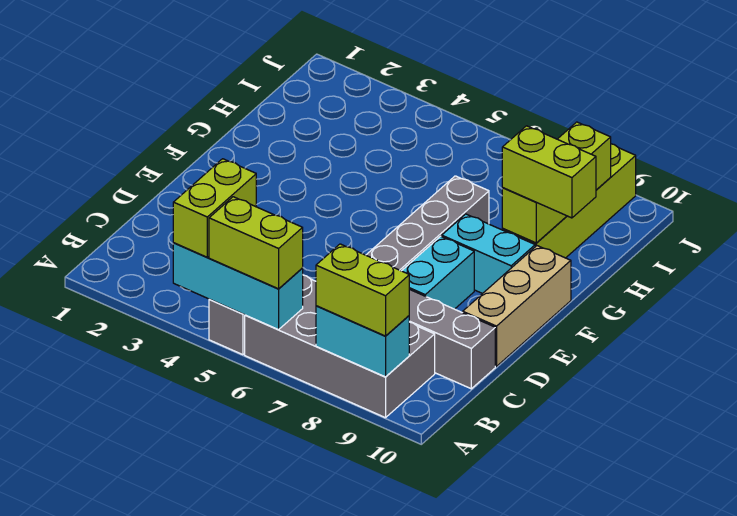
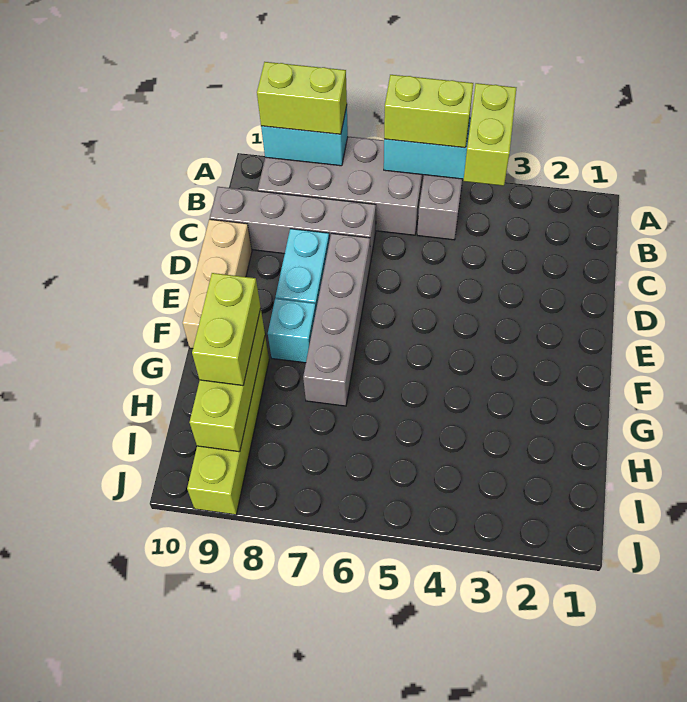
cyan 1x2 brick [442,214,535,294] -> cyan 1x1 brick [268,298,316,363]
lime 1x2 brick [502,126,596,218] -> lime 1x2 brick turned to [192,273,261,385]

